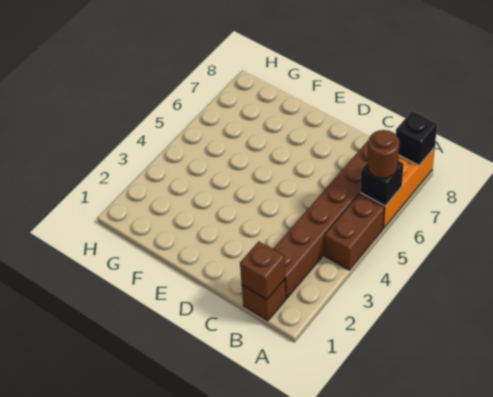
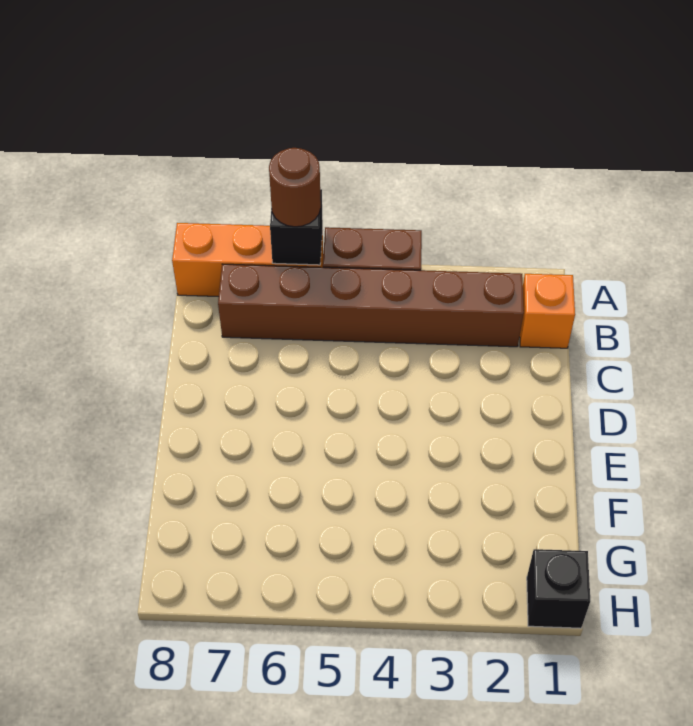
black 1x1 brick [396,111,437,165] -> black 1x1 brick moved to [527,549,590,628]
brown 1x1 brick [242,279,286,320] -> orange 1x1 brick [520,274,575,348]
brown 1x1 brick [240,242,285,300] -> none

